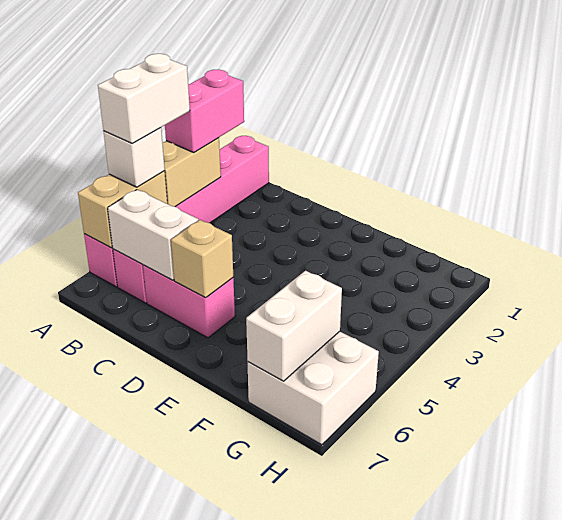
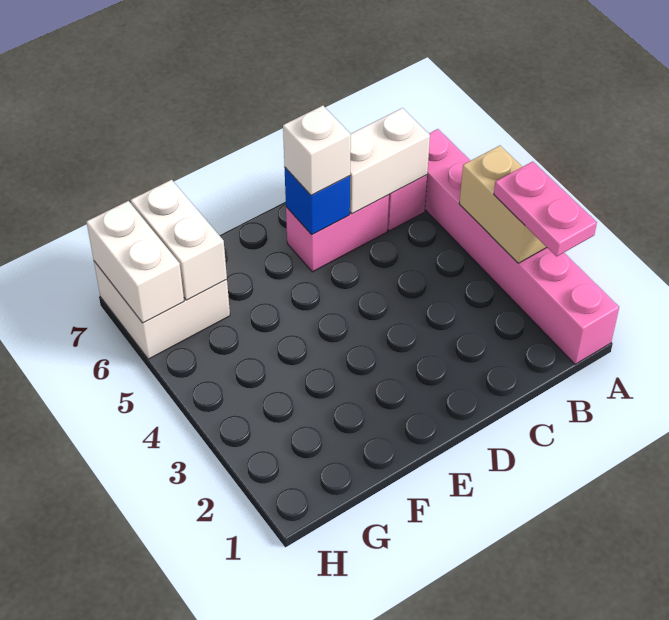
pink 1x2 brick [165,70,244,152] -> pink 1x2 plate [494,162,597,256]
white 1x2 brick [98,54,190,144] -> white 1x2 brick moved to [86,201,184,323]
tan 1x2 brick [78,171,167,248] -> none
white 1x1 brick [103,128,165,187] -> white 1x1 brick moved to [283,106,351,195]
tan 1x1 brick [171,220,233,298] -> blue 1x1 brick [284,167,350,235]

